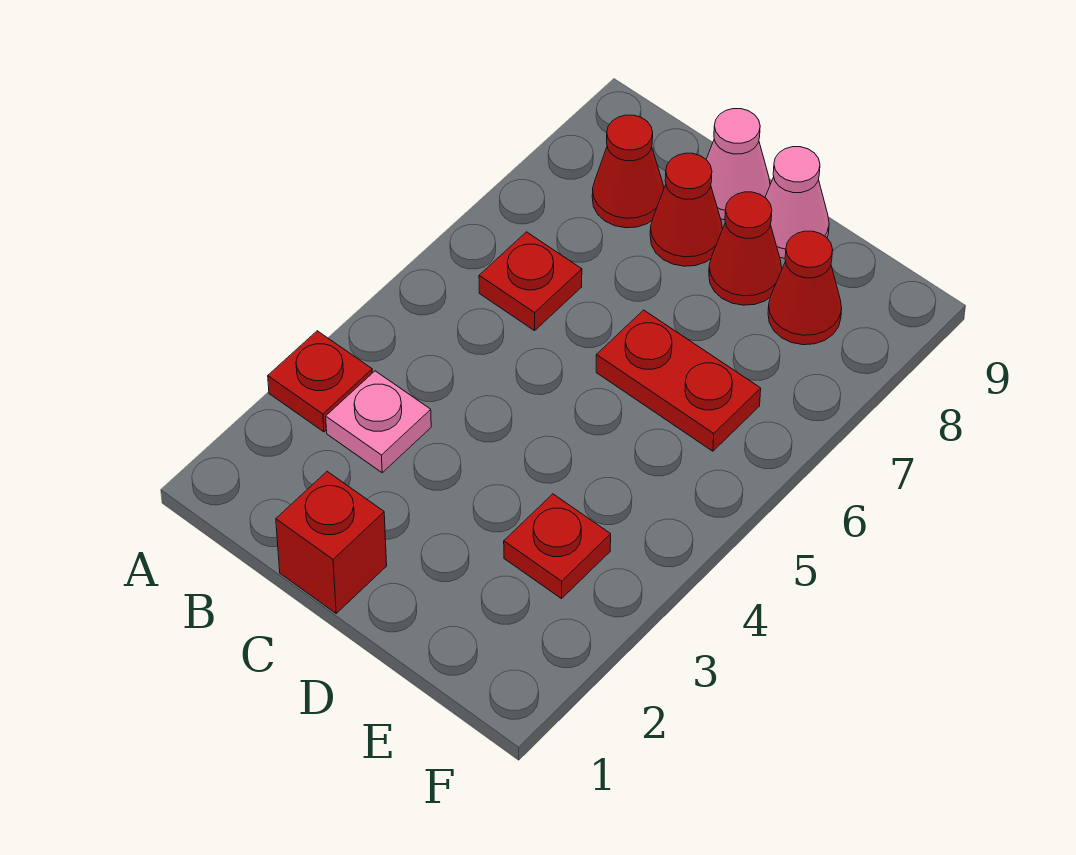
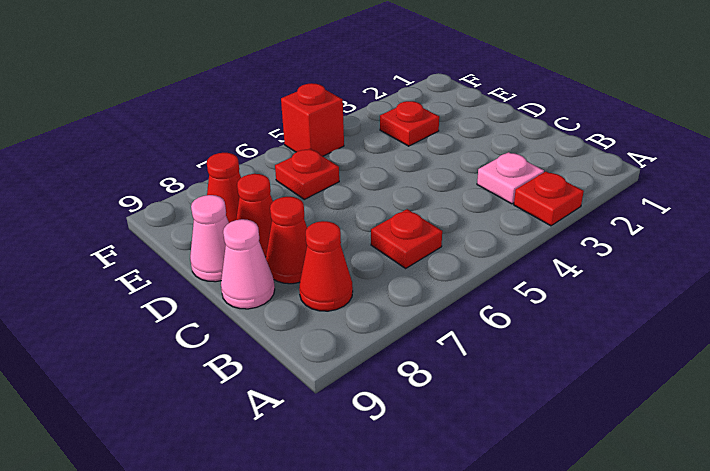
red 1x1 brick [276,472,387,613] -> red 1x1 brick moved to [281,83,344,156]
red 1x2 plate [596,310,761,451] -> red 1x1 plate [275,149,339,199]

